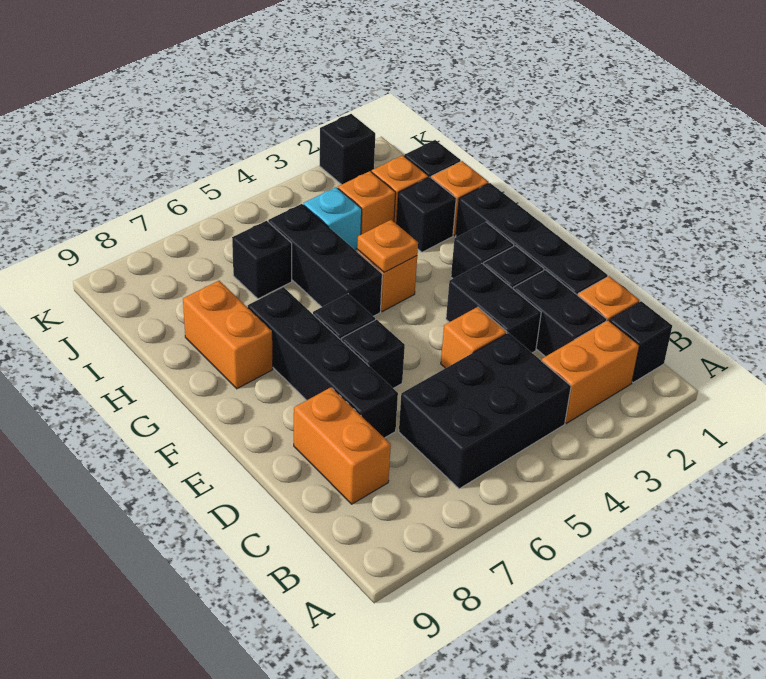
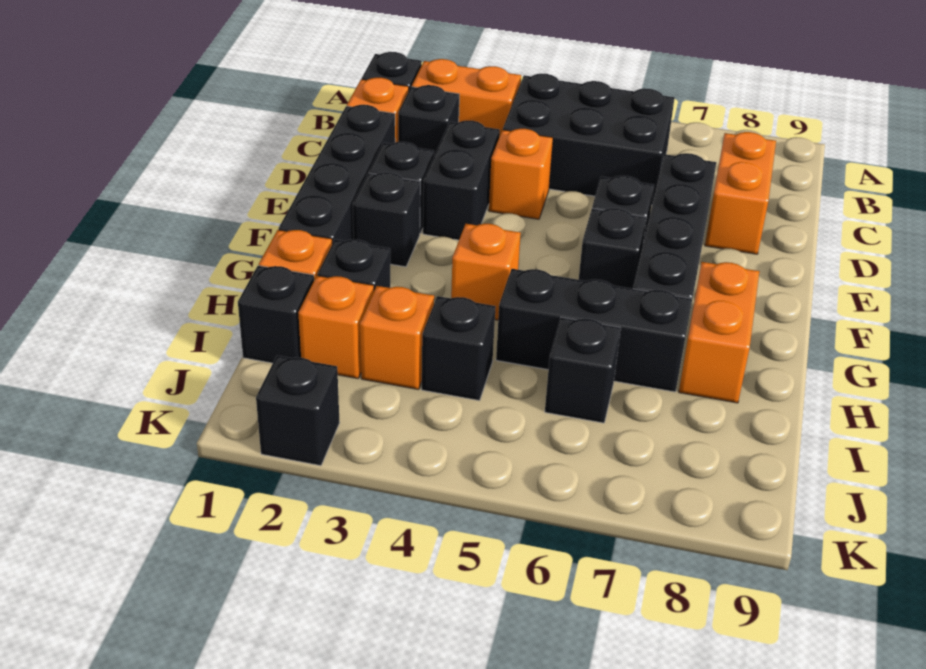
black 1x2 brick [513,270,607,357] -> black 1x1 brick [398,85,459,156]
orange 1x1 plate [357,220,418,272] -> none
black 1x3 brick [268,204,382,316] -> black 1x3 brick turned to [496,269,692,392]
cyan 1x1 brick [304,187,362,250] -> black 1x1 brick [422,296,496,401]

